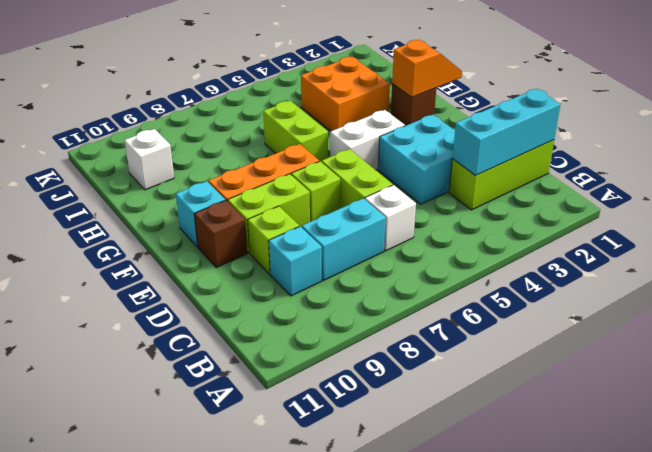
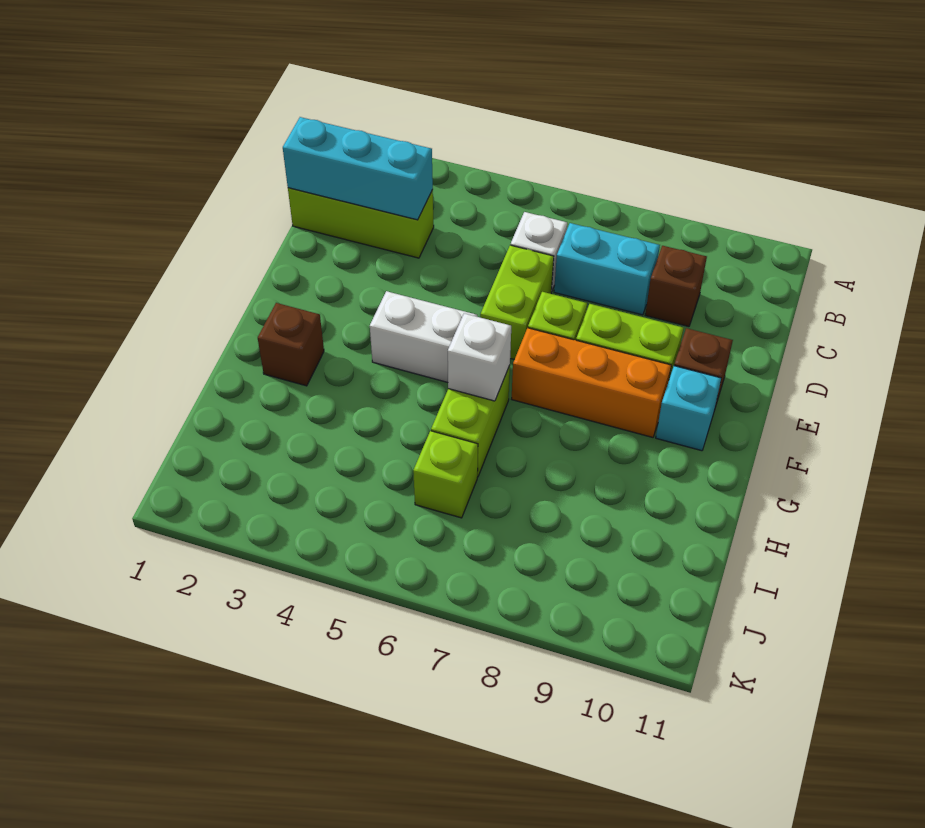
cyan 1x1 brick [269,226,322,296] -> brown 1x1 brick [645,246,707,327]
cyan 2x2 brick [378,115,455,204] -> none
lime 1x1 brick [248,206,299,274] -> lime 1x1 brick moved to [413,431,478,518]
orange 1x2 slope [392,40,462,97] -> none
orange 2x2 brick [301,57,390,131] -> none
white 1x1 brick [125,129,174,190] -> white 1x1 brick moved to [448,313,511,401]

